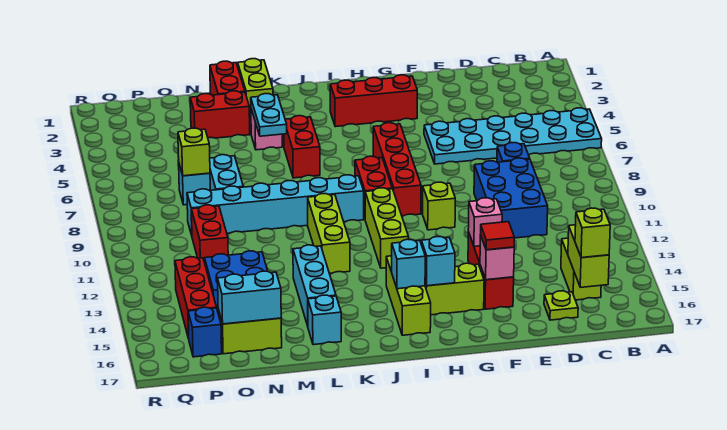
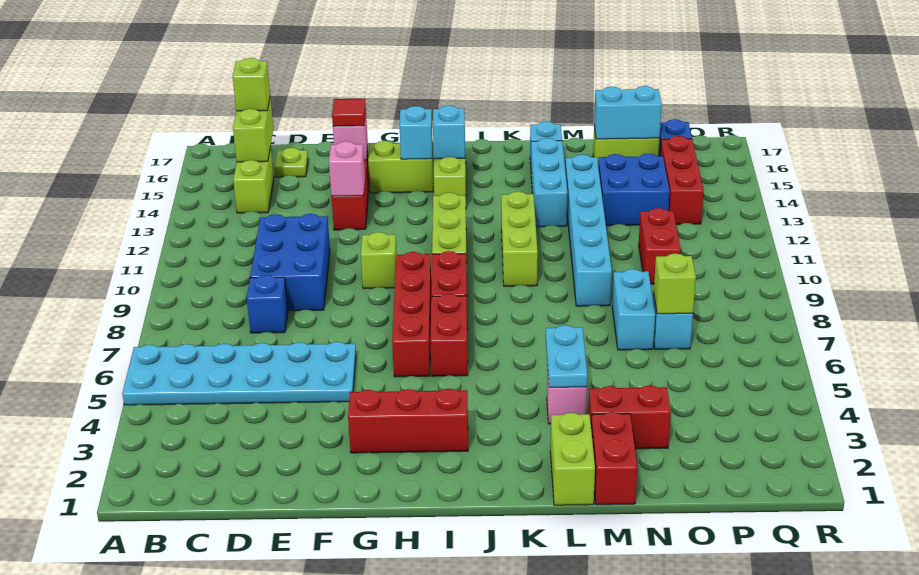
cyan 1x6 brick [187,175,364,235] -> cyan 1x6 brick turned to [565,155,612,306]
red 1x2 brick [284,116,320,178] -> red 1x2 brick moved to [430,294,468,376]

